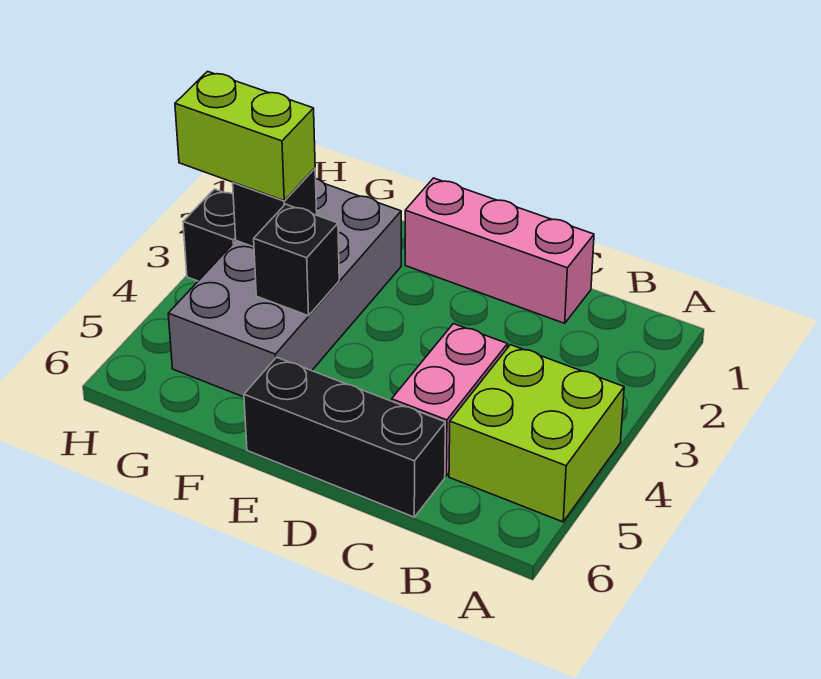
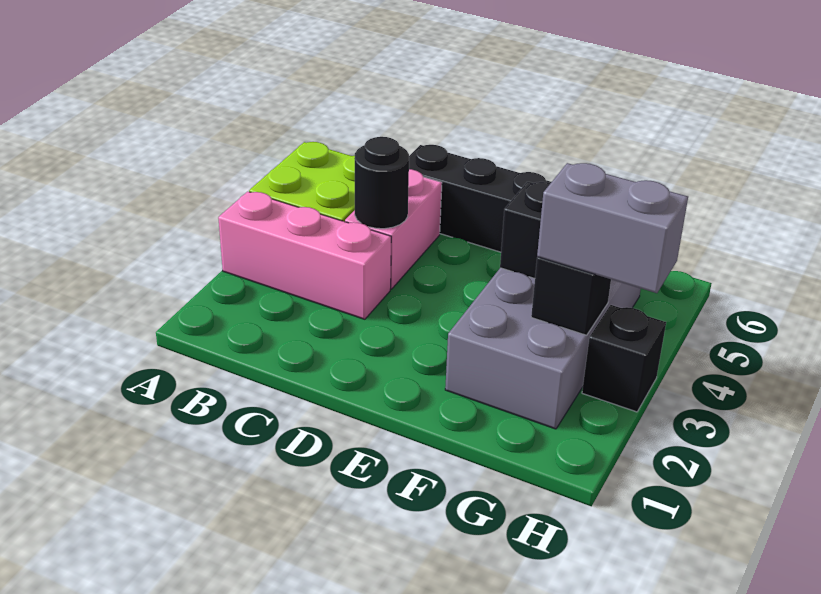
pink 1x3 brick [405,178,594,323] -> pink 1x3 brick moved to [218,192,391,319]
none -> black 1x1 round brick [354,137,409,229]
lime 1x2 brick [175,71,315,201] -> grey 1x2 brick [537,163,688,293]

